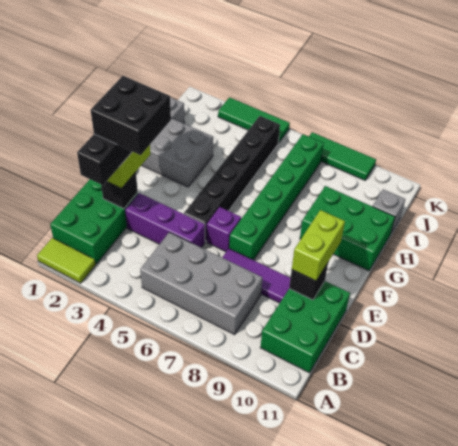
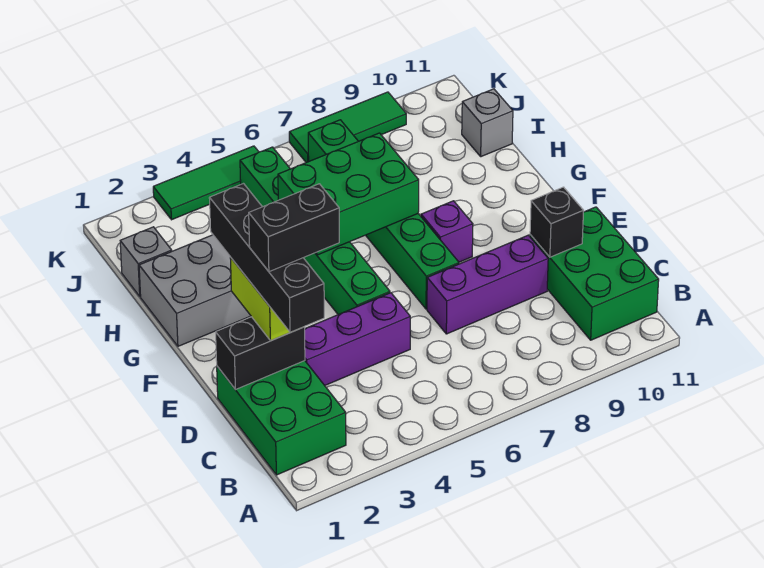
lime 1x2 tile [37,238,96,283] -> none
grey 2x4 brick [140,232,262,335] -> none
black 1x1 brick [101,172,138,209] -> black 1x2 brick [216,317,305,390]
black 2x2 brick [91,76,171,155] -> black 1x2 brick [249,184,339,272]
purple 1x3 tile [222,249,290,303] -> purple 1x3 brick [427,235,548,334]
lime 1x2 brick [292,210,345,281] -> none
black 1x6 brick [184,116,280,242] -> green 1x6 brick [240,147,390,315]
purple 1x1 brick [207,207,241,252] -> purple 1x1 brick moved to [421,201,473,262]
green 2x3 brick [300,186,395,271] -> green 2x3 brick moved to [278,133,419,255]

